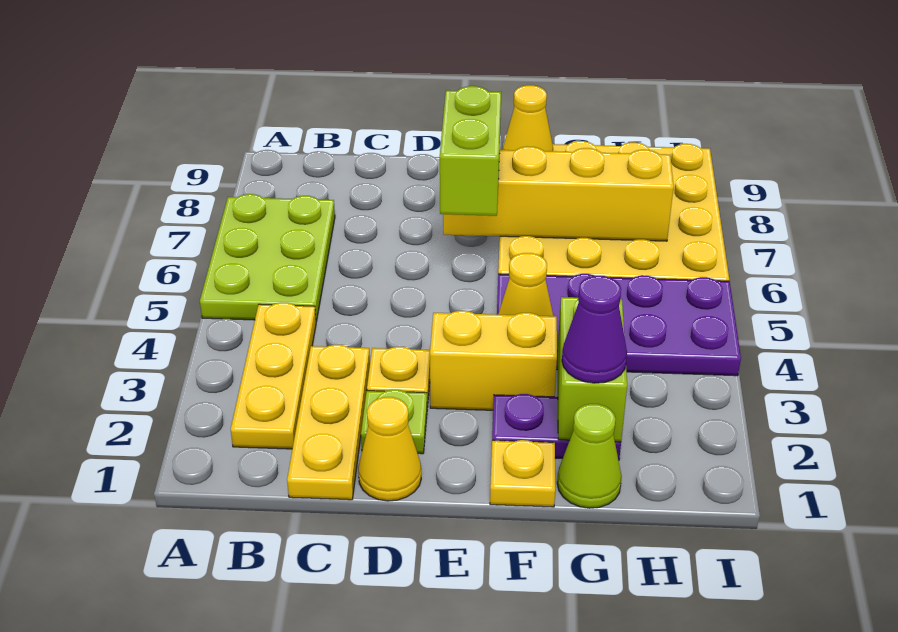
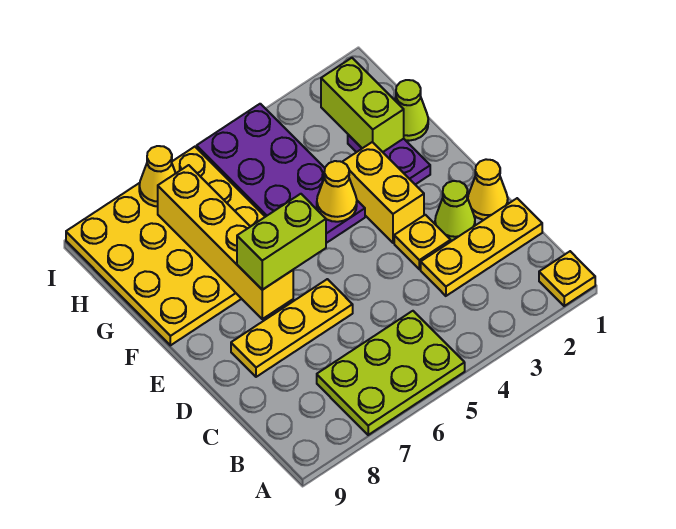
yellow 1x3 plate [231,303,316,449] -> yellow 1x3 plate moved to [231,279,353,377]
lime 1x1 plate [361,390,427,454] -> lime 1x1 cone [435,181,475,241]
yellow 1x1 plate [490,440,555,507] -> yellow 1x1 plate moved to [539,251,595,306]
yellow 1x1 cone [503,85,553,151] -> yellow 1x1 cone moved to [139,146,176,206]
lime 1x2 brick [557,297,627,442] -> lime 1x2 brick turned to [321,58,404,152]
purple 1x1 cone [562,276,627,383] -> none

